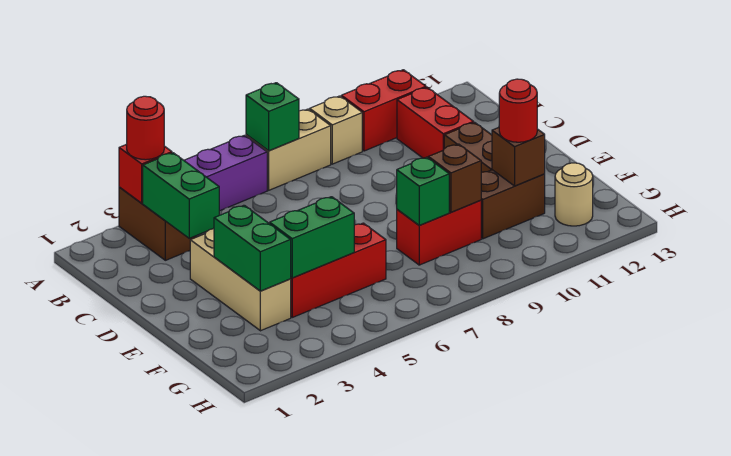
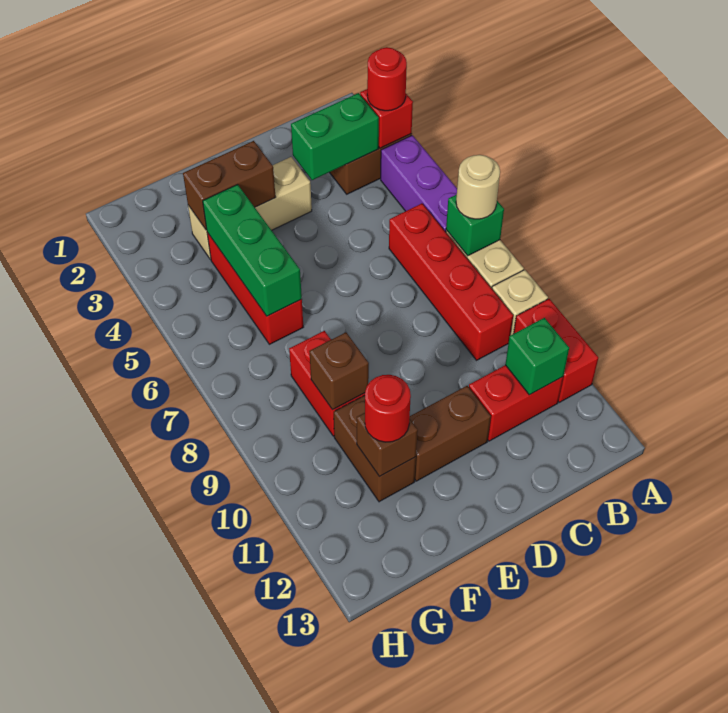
none -> red 1x4 brick [389,204,513,360]
green 1x2 brick [214,205,291,291] -> brown 1x2 brick [183,141,276,230]
green 1x2 brick [270,197,354,278] -> green 1x3 brick [203,185,302,316]
green 1x1 brick [397,157,449,225] -> green 1x1 brick moved to [505,318,569,395]
tan 1x1 round brick [555,163,593,226] -> tan 1x1 round brick moved to [456,155,500,219]

